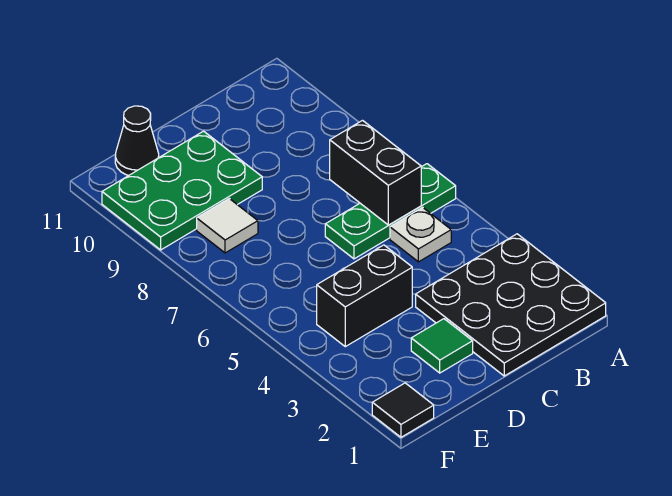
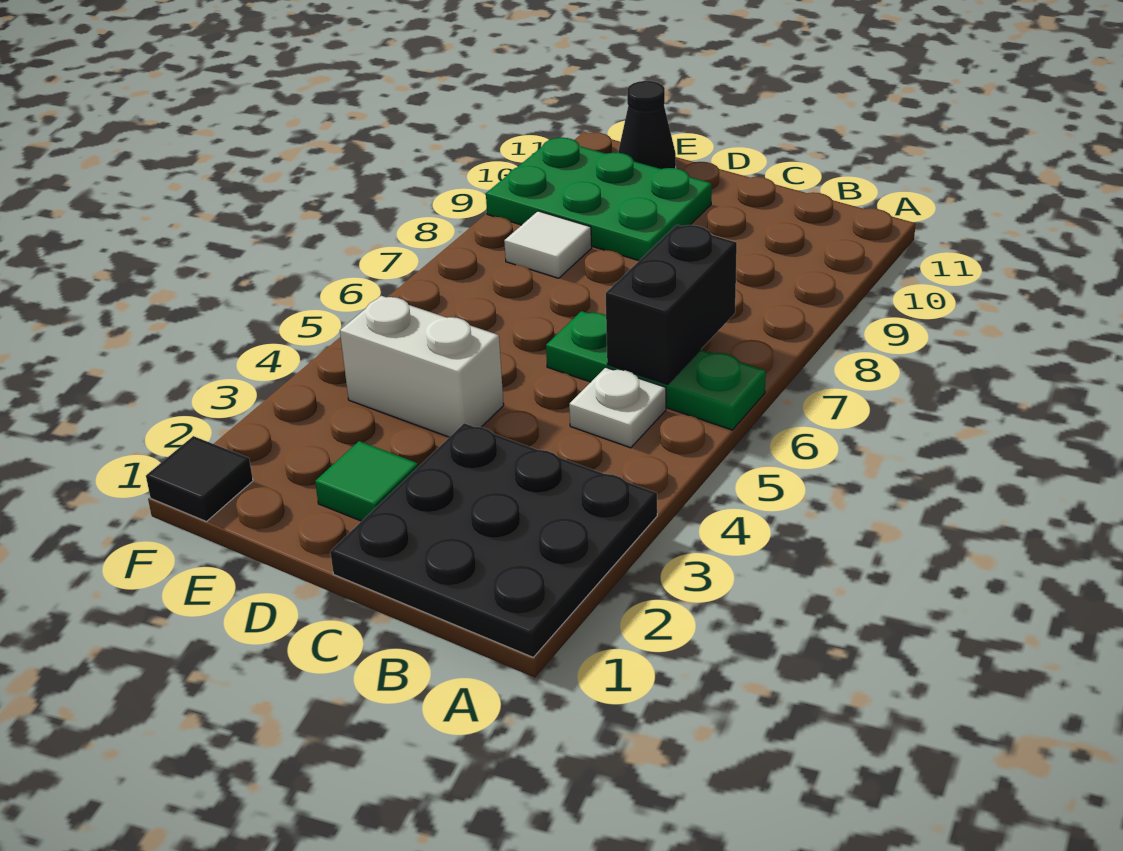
black 1x2 brick [317,245,412,347] -> white 1x2 brick [340,296,504,437]

